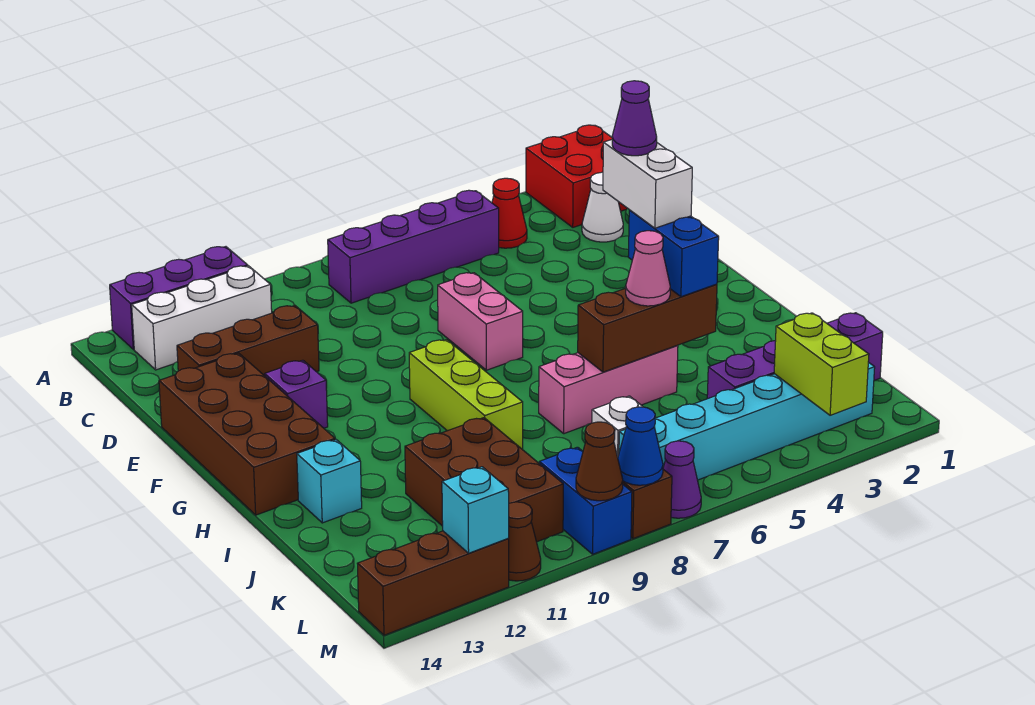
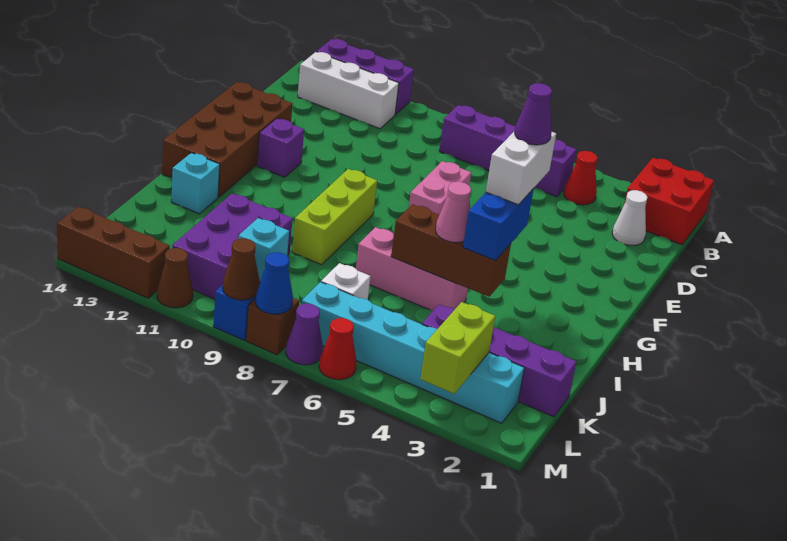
brown 1x3 brick [177,306,319,376] -> none
brown 2x3 brick [405,418,563,542] -> purple 2x3 brick [172,193,293,299]
none -> red 1x1 cone [319,318,356,380]
cyan 1x1 brick [442,467,509,553] -> cyan 1x1 brick moved to [238,218,289,281]

